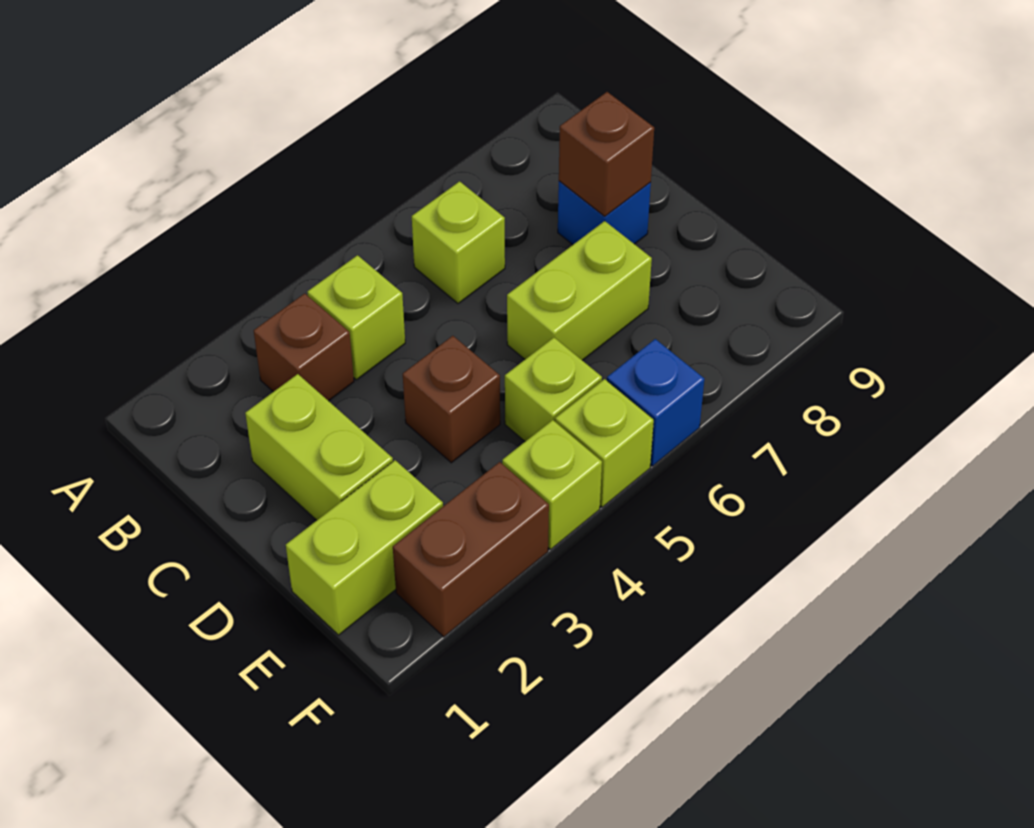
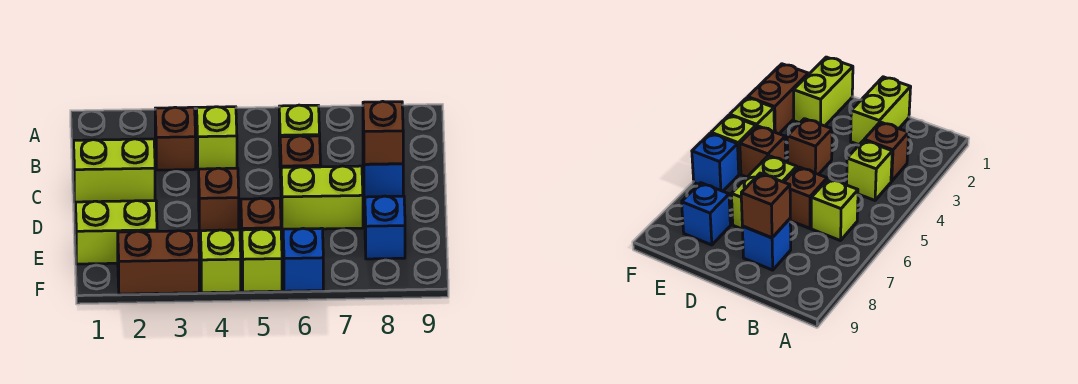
lime 1x2 brick [245,374,393,520] -> lime 1x2 brick turned to [74,139,155,202]
none -> brown 1x1 brick [280,136,321,178]
lime 1x1 brick [505,338,602,441] -> brown 1x1 brick [241,198,281,252]
none -> blue 1x1 brick [365,196,405,259]

